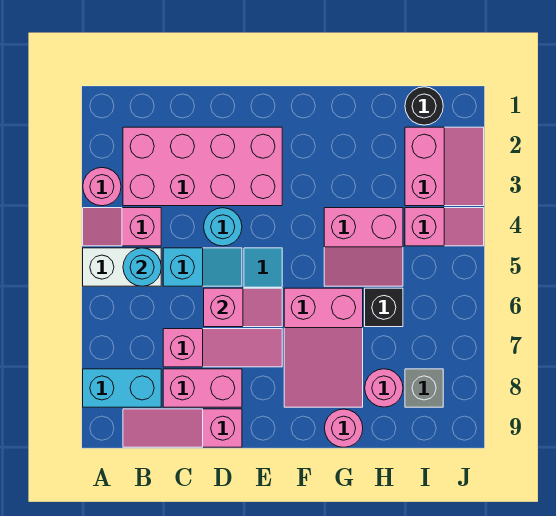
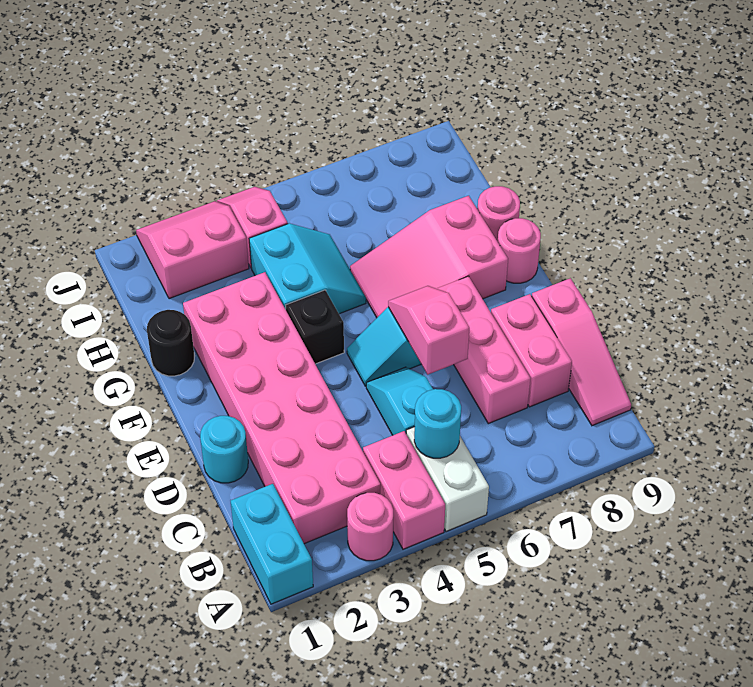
pink 1x2 slope [83,208,161,246] -> pink 1x2 brick [363,431,445,549]
cyan 1x2 brick [83,369,161,407] -> cyan 1x2 brick moved to [231,484,313,604]
pink 2x4 brick [123,127,282,206] -> pink 2x6 brick [183,272,380,544]
pink 1x3 slope [163,329,282,367] -> pink 1x3 brick [437,276,531,424]
cyan 1x1 round brick [204,208,242,246] -> cyan 1x1 round brick moved to [200,416,248,483]
pink 2x3 slope [284,288,363,407] -> pink 2x3 slope turned to [350,196,508,318]
pink 2x2 slope [324,208,403,286] -> cyan 2x2 slope [249,223,366,314]
black 1x1 brick [365,288,403,327] -> black 1x1 brick moved to [286,290,344,364]
pink 1x1 round brick [365,369,403,407] -> pink 1x1 round brick moved to [498,218,541,283]
black 1x1 round brick [405,87,443,125] -> black 1x1 round brick moved to [147,310,194,376]
grey 1x1 brick [405,369,443,407] -> none

